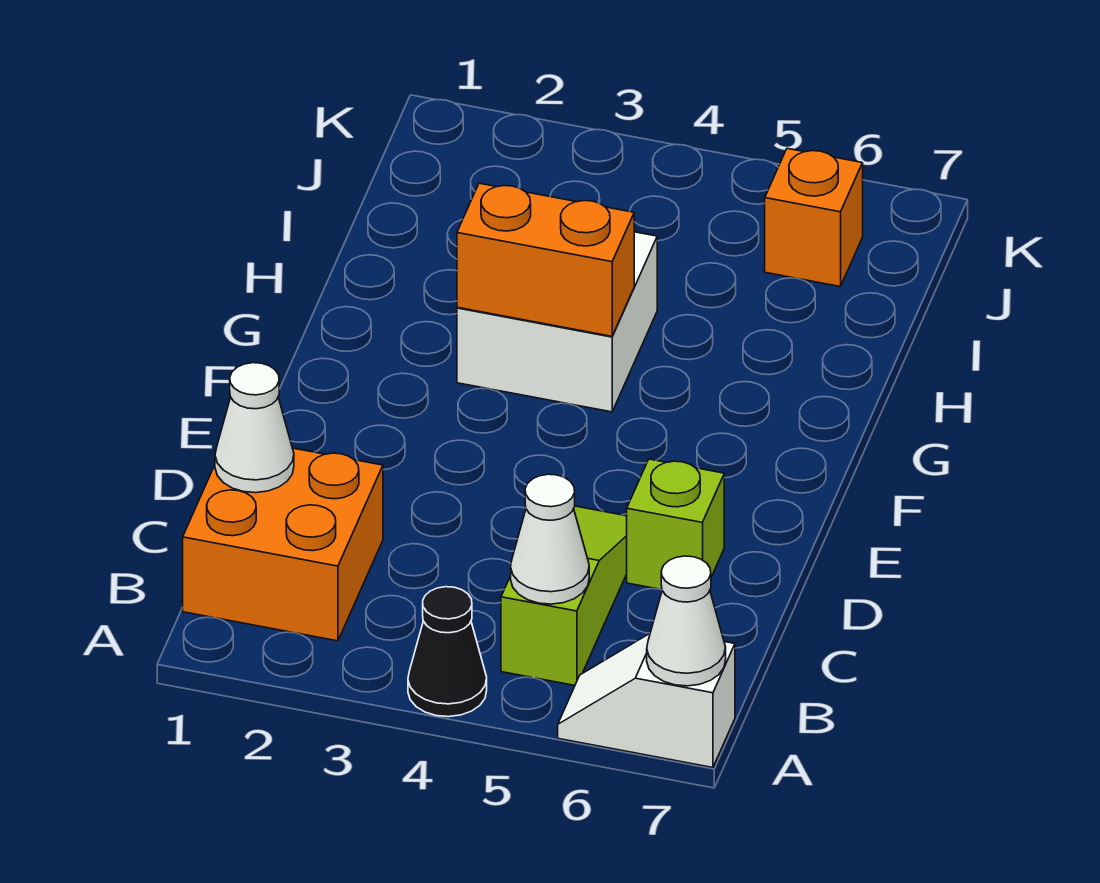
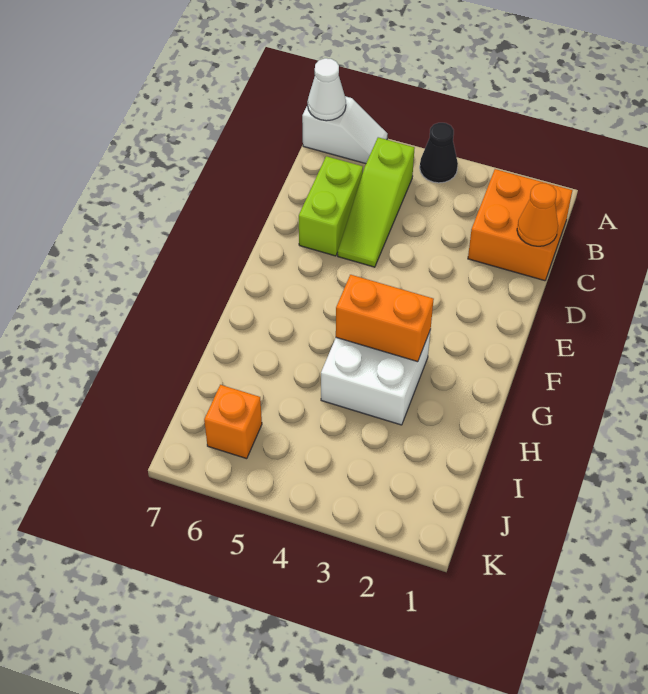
white 1x1 cone [511,474,589,604] -> none
white 1x1 cone [215,363,294,493] -> orange 1x1 cone [517,183,558,246]
lime 1x1 brick [627,459,724,590] -> lime 1x2 brick [299,156,363,256]

